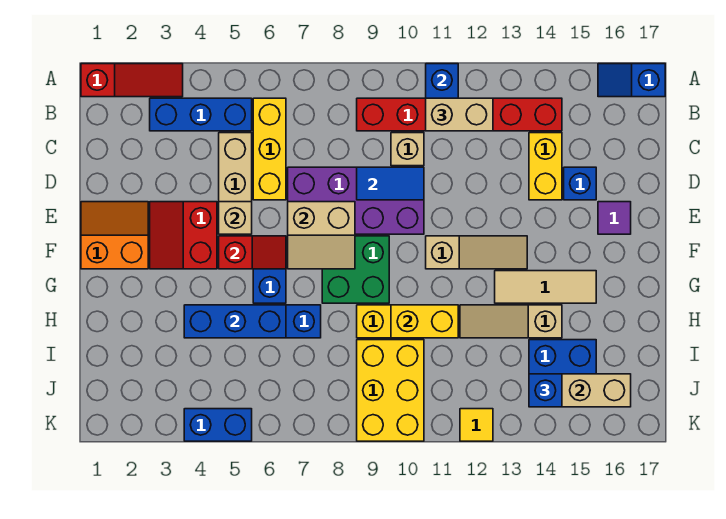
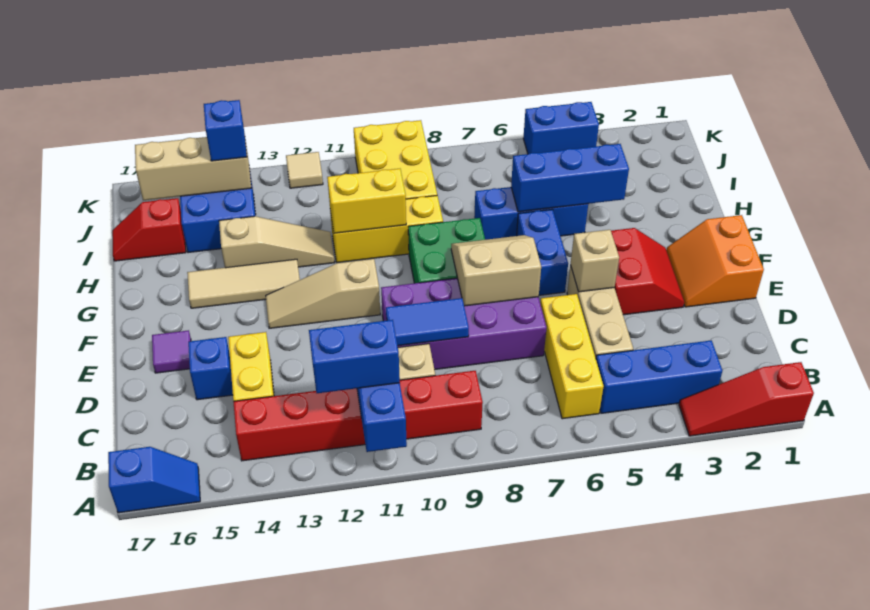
tan 1x2 brick [426,98,493,131] -> blue 1x2 brick [309,320,400,393]
orange 2x2 slope [81,202,148,269] -> orange 2x2 slope turned to [666,215,764,307]
red 1x2 slope [219,236,286,269] -> red 1x2 slope moved to [112,198,186,261]
yellow 1x1 tile [460,409,493,441] -> tan 1x1 tile [286,152,323,188]

